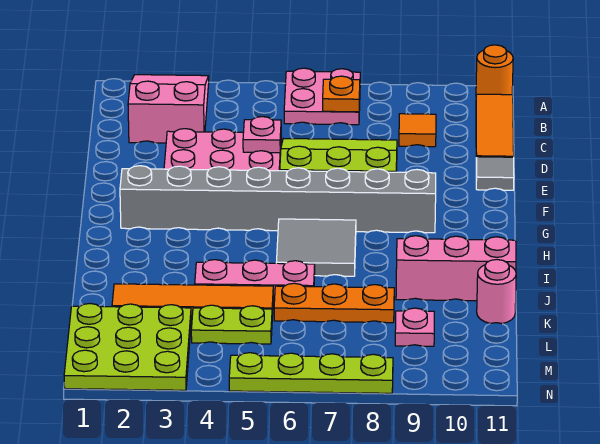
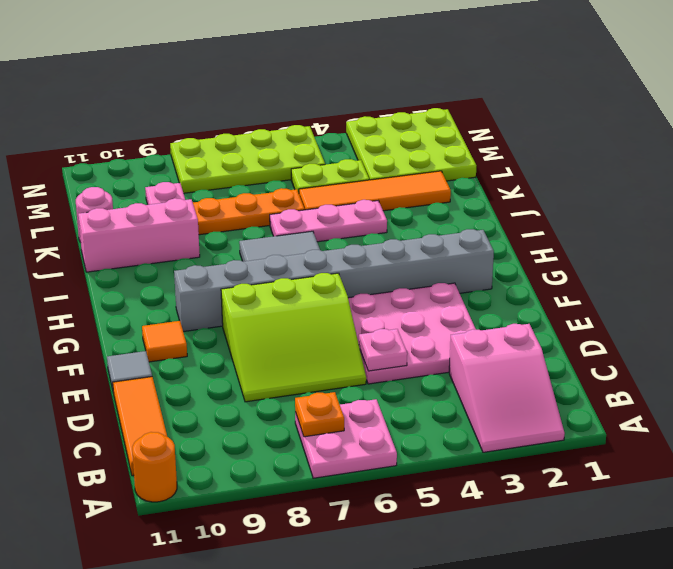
orange 1x1 tile [399,114,436,147] -> orange 1x1 tile moved to [142,321,187,362]
lime 1x4 plate [229,353,393,393] -> lime 2x4 plate [170,125,325,193]

